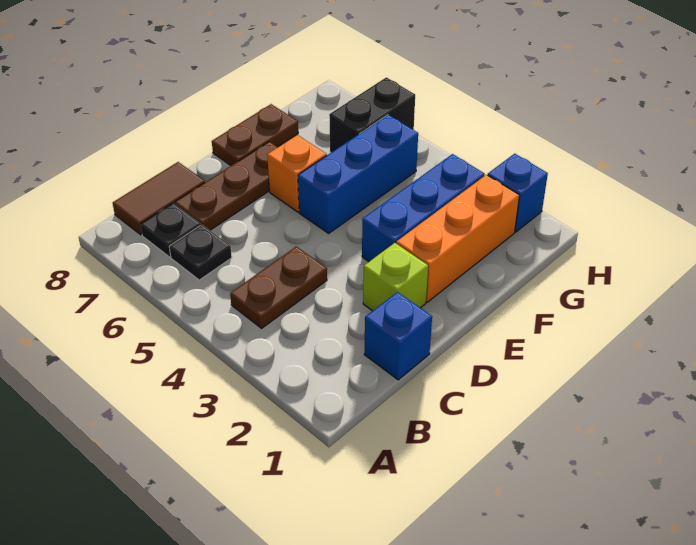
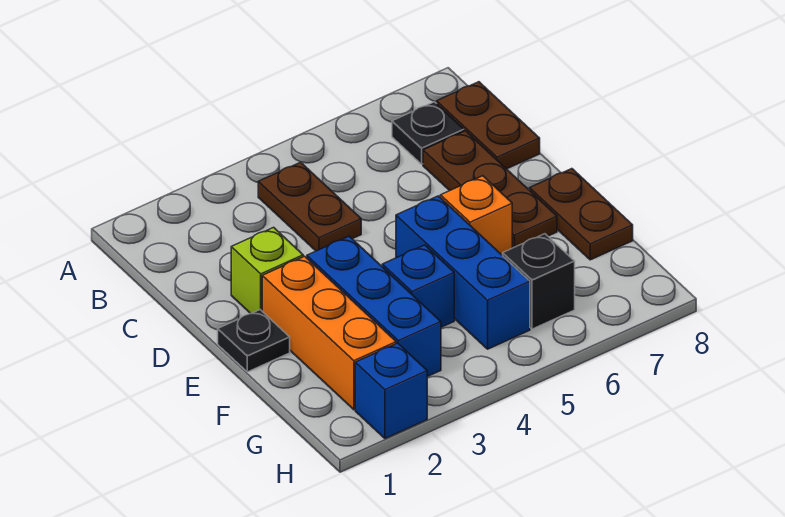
black 1x1 plate [169,225,232,280] -> black 1x1 plate moved to [218,310,290,372]
brown 1x2 tile [113,162,205,235] -> brown 1x2 plate [437,82,540,169]
blue 1x1 brick [364,292,432,380] -> blue 1x1 brick moved to [382,245,454,327]
black 1x2 brick [329,77,415,153] -> black 1x1 brick [503,234,575,329]

